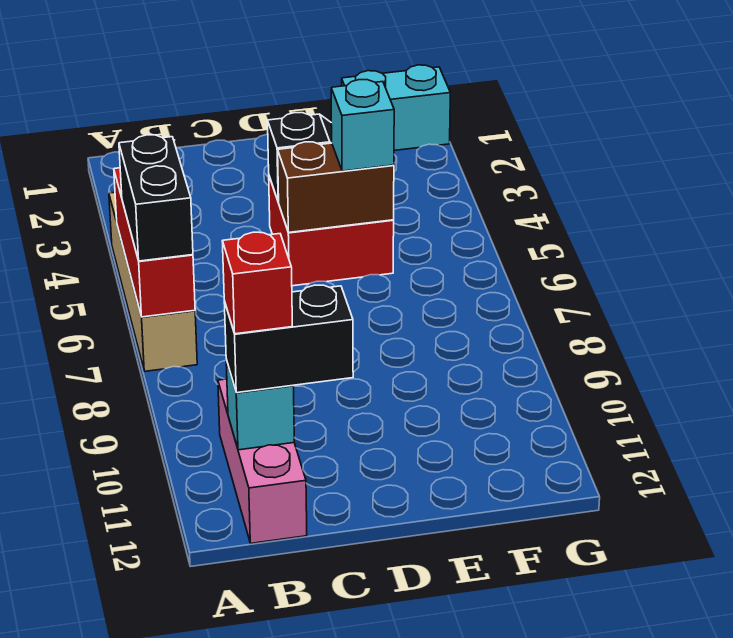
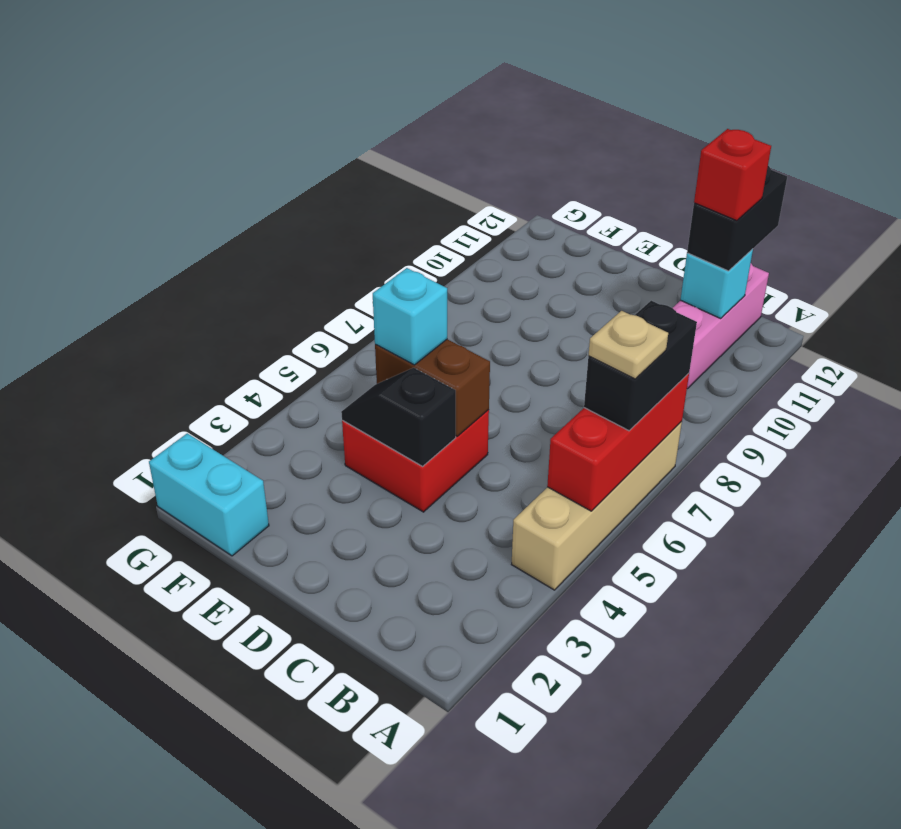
none -> tan 1x1 plate [588,311,668,379]
black 1x2 brick [224,285,353,393] -> black 1x2 brick turned to [687,166,787,271]

